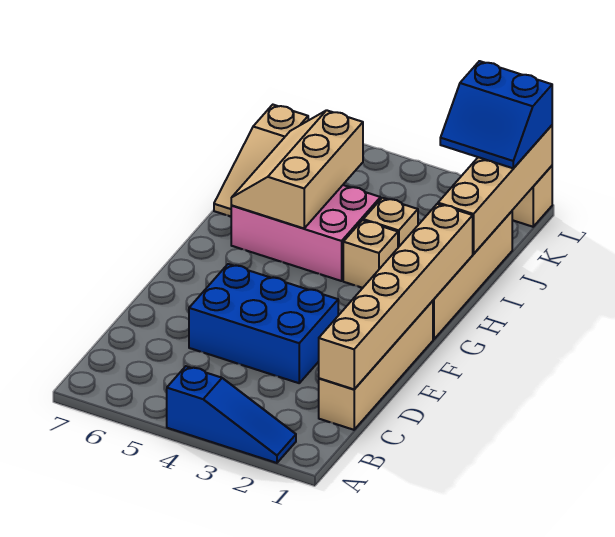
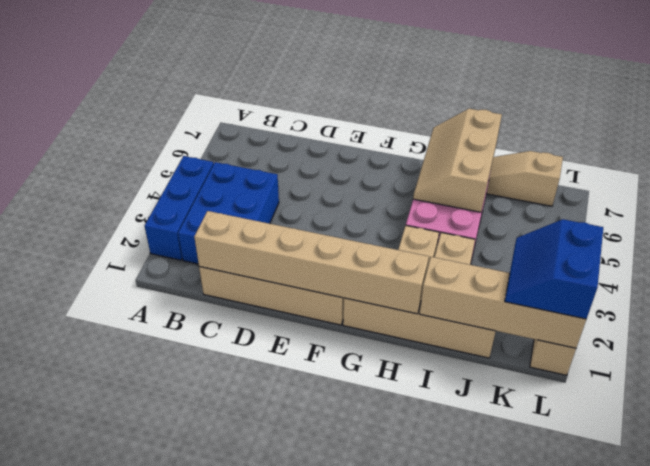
blue 1x3 slope [167,366,296,463] -> blue 1x3 brick [145,156,214,260]
blue 2x3 brick [189,264,338,383] -> blue 2x3 brick moved to [178,162,279,264]
tan 2x3 slope [231,110,363,229] -> tan 2x3 slope turned to [413,109,502,212]

